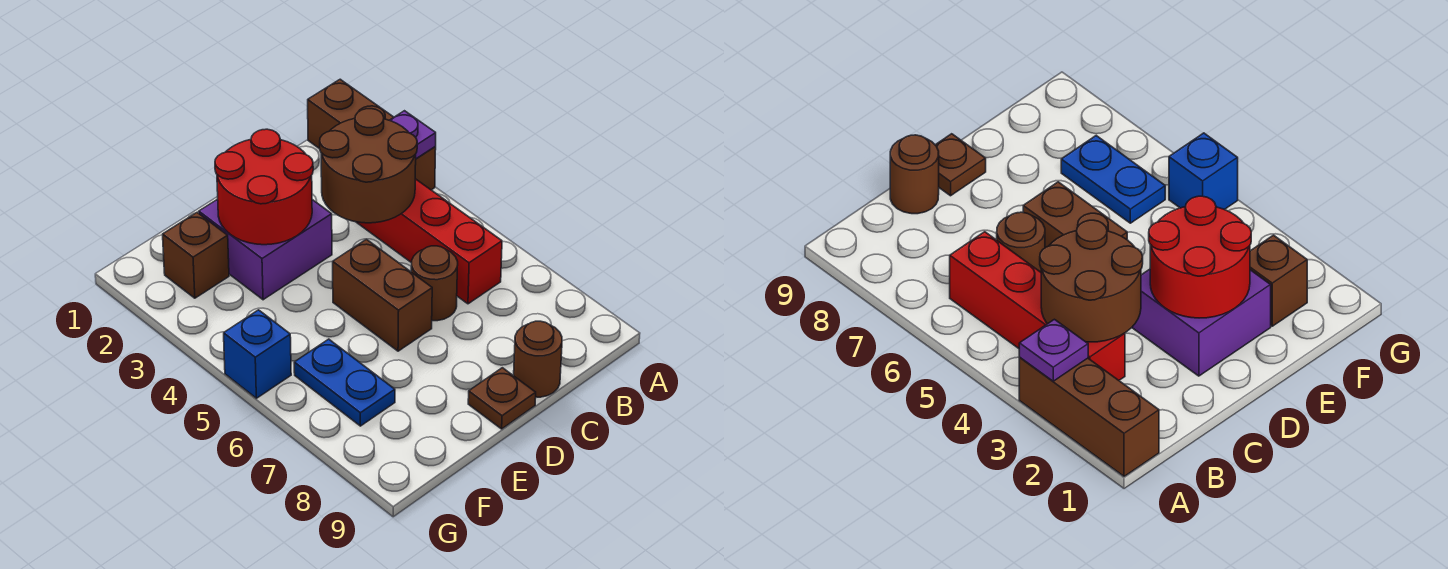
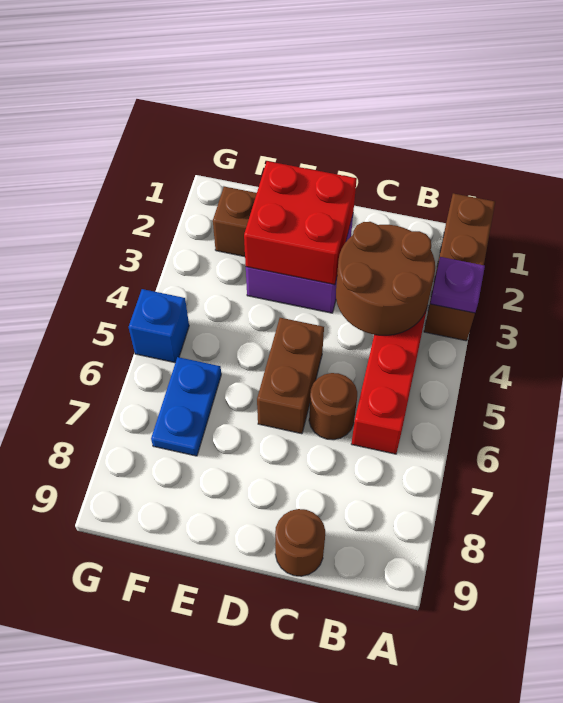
red 2x2 round brick [215,129,313,245] -> red 2x2 brick [244,161,357,285]
brown 1x1 plate [468,368,536,429] -> none

